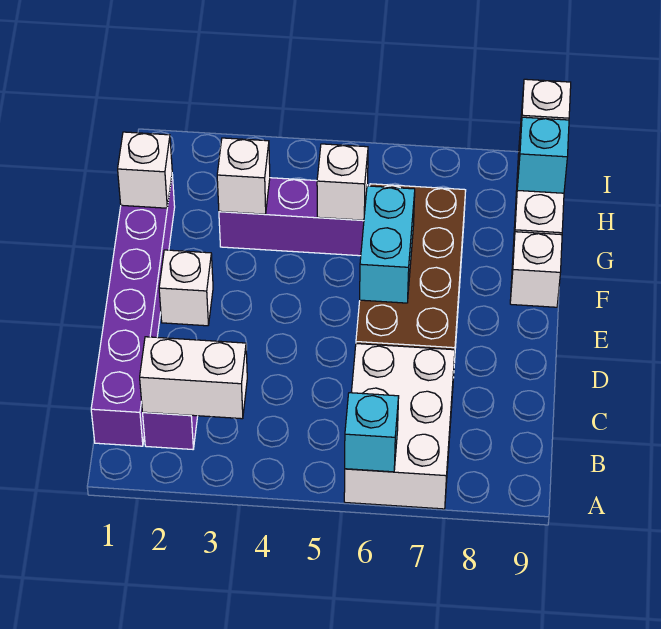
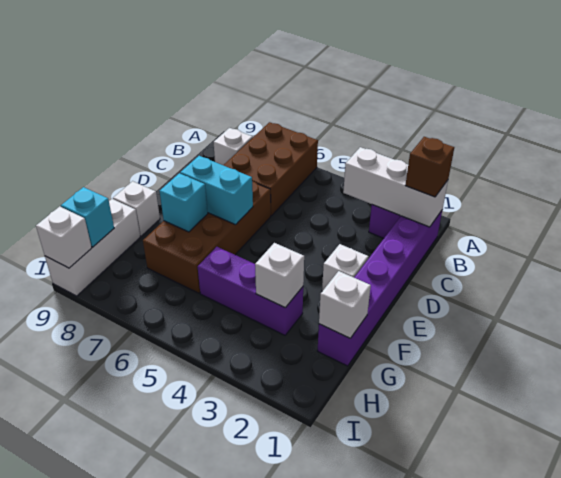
white 2x3 brick [344,344,455,509] -> brown 2x3 brick [223,122,318,216]
cyan 1x1 brick [345,393,399,472] -> cyan 1x1 brick moved to [160,173,208,232]
none -> brown 1x1 brick [405,137,454,197]
white 1x2 brick [140,337,247,419] -> white 1x3 brick [343,147,448,227]
cyan 1x2 brick [360,186,415,303] -> cyan 1x2 brick turned to [180,156,253,225]
white 1x1 brick [317,144,368,220] -> white 1x1 brick moved to [214,128,253,165]

